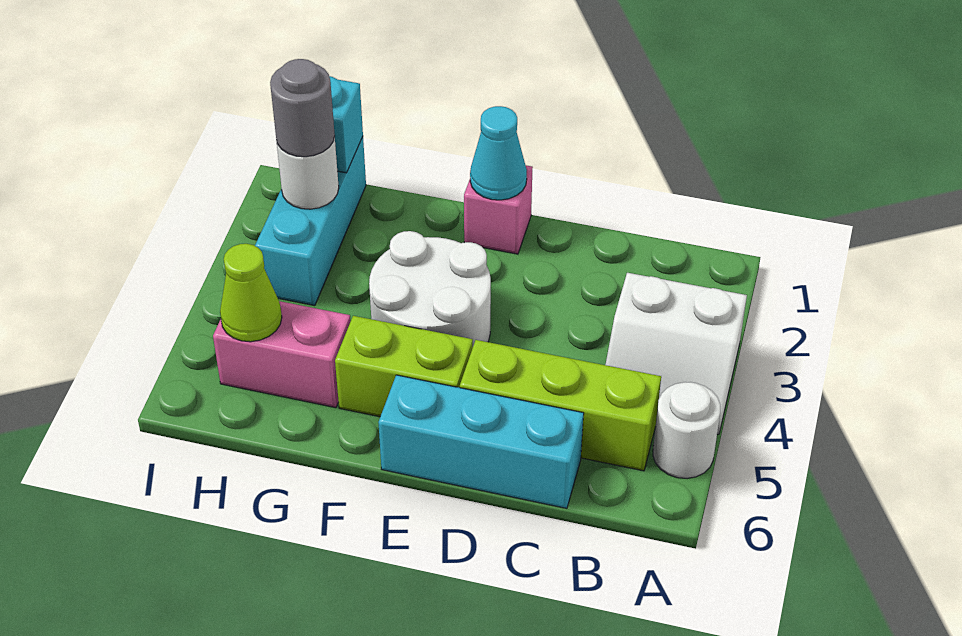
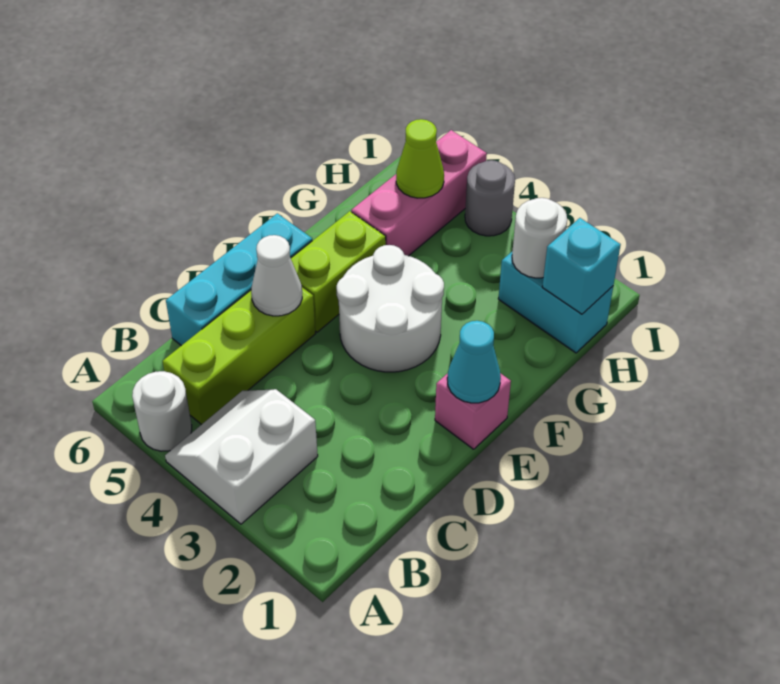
none -> white 1x1 cone [251,235,302,316]
pink 1x2 brick [213,301,351,408] -> pink 1x3 brick [351,130,487,256]
cyan 1x3 brick [255,137,366,306] -> cyan 1x2 brick [498,252,613,353]
grey 1x1 round brick [270,59,335,157] -> grey 1x1 round brick moved to [465,160,515,236]

